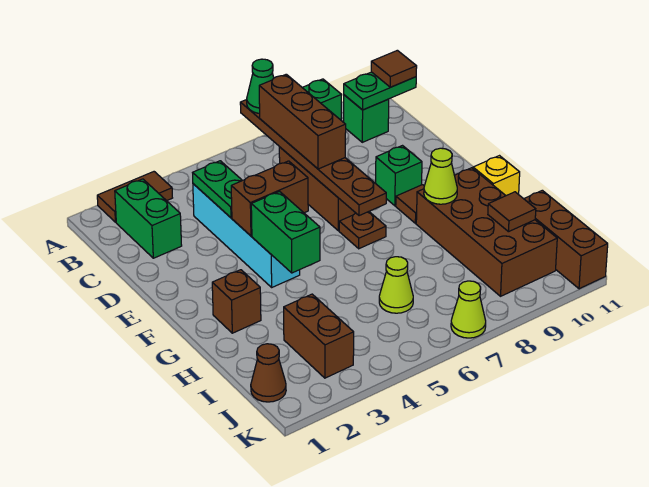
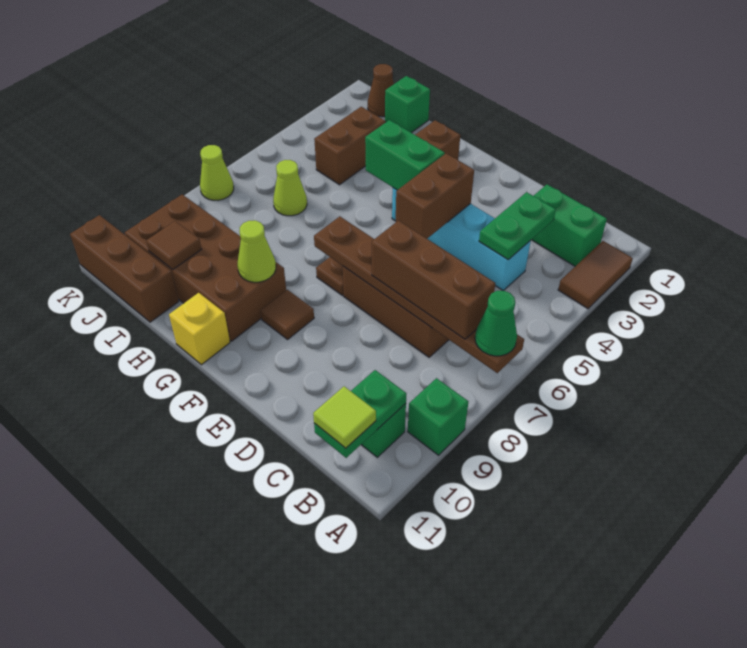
brown 1x1 tile [371,50,417,87] -> lime 1x1 tile [313,386,376,448]
green 1x2 plate [193,161,242,218] -> green 1x2 plate turned to [479,192,556,260]
green 1x1 brick [376,146,422,206] -> green 1x1 brick moved to [385,76,430,133]
brown 1x2 brick [284,294,354,378] -> brown 1x2 brick turned to [314,107,385,185]

